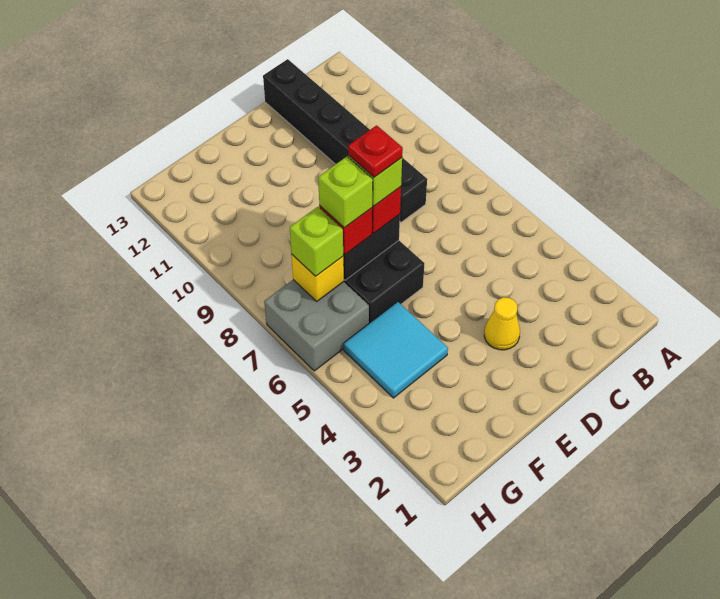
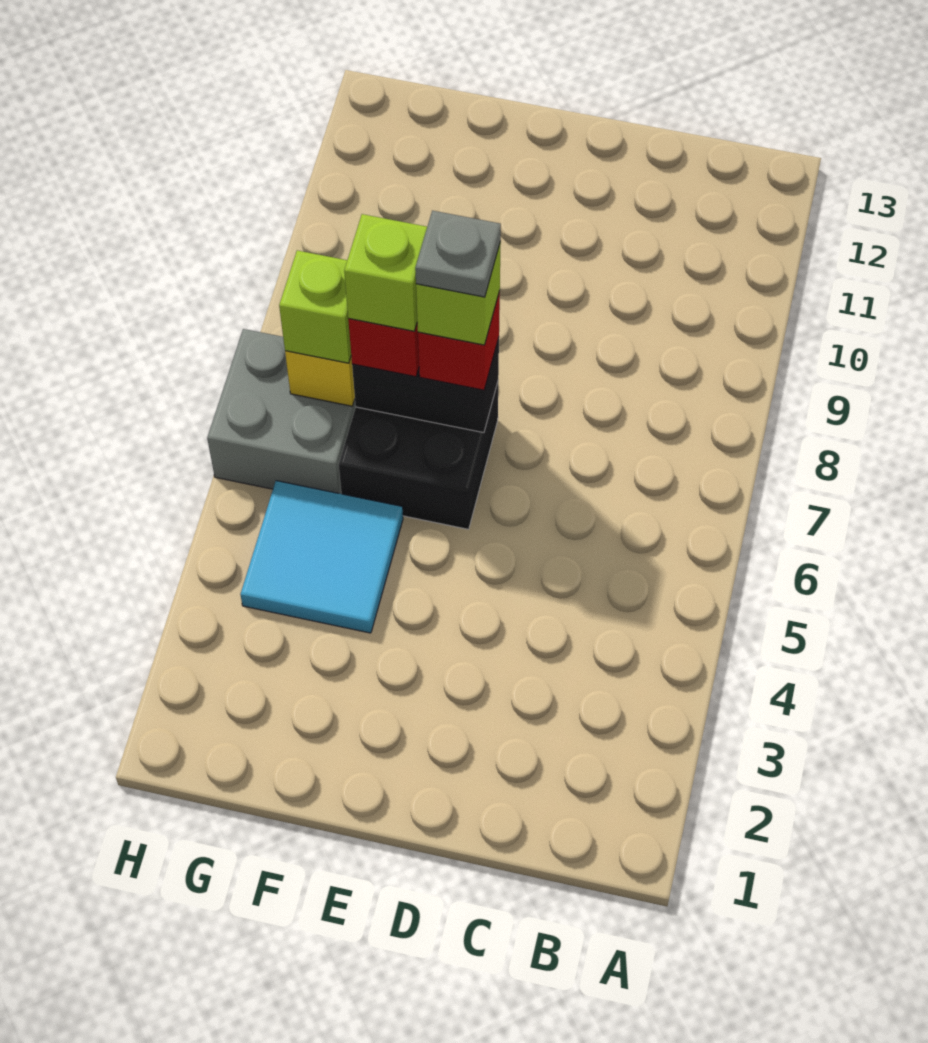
black 1x6 brick [263,59,427,222] -> none
yellow 1x1 cone [484,297,520,350] -> none
red 1x1 plate [348,125,403,177] -> grey 1x1 plate [415,211,501,297]

